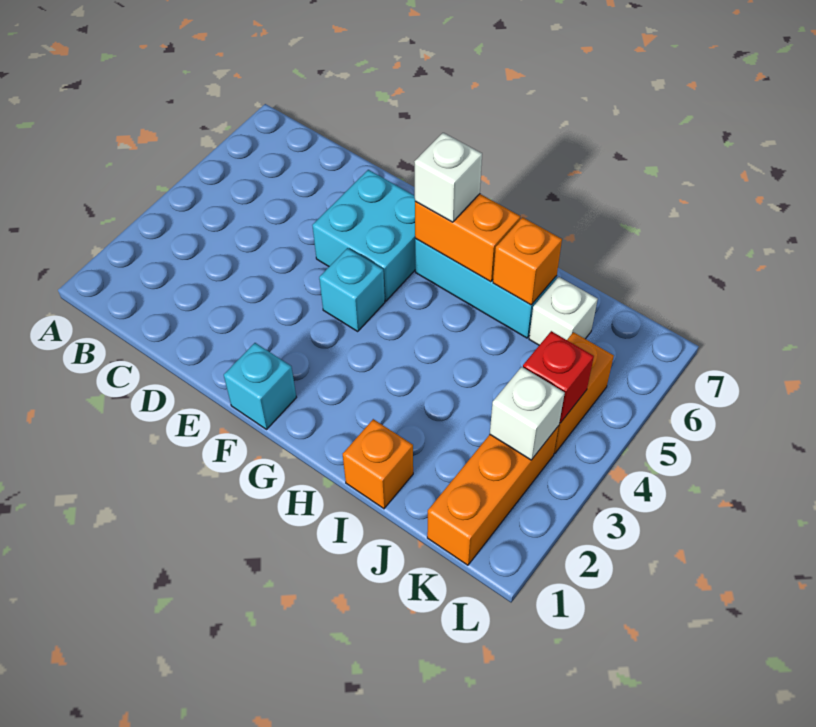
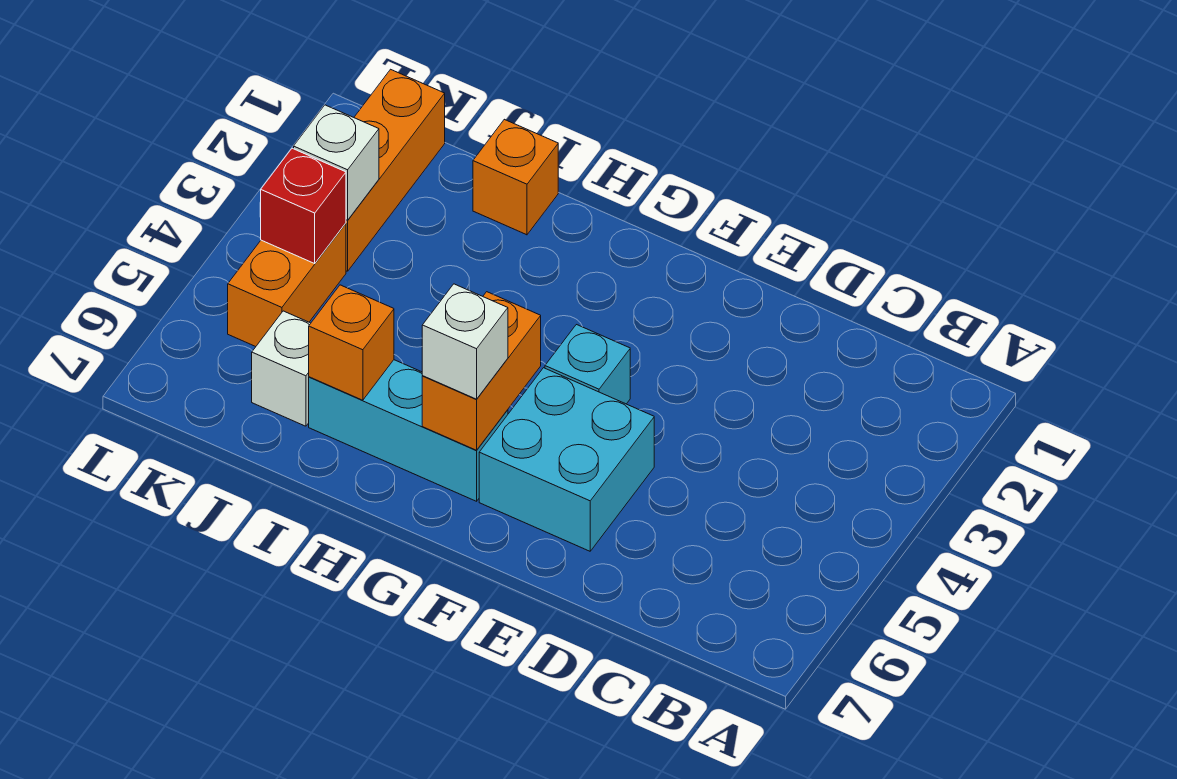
cyan 1x1 brick [224,343,296,429] -> none
orange 1x2 brick [415,194,520,282] -> orange 1x2 brick turned to [422,292,541,450]

